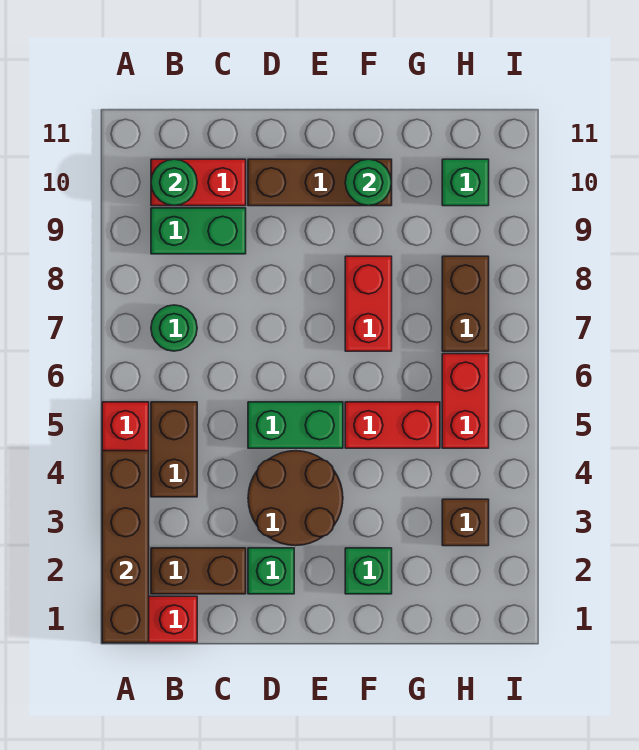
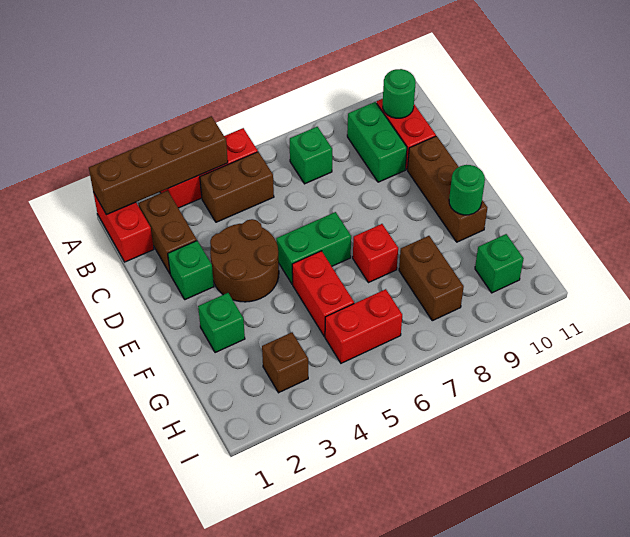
green 1x1 round brick [151,305,197,351] -> green 1x1 brick [290,127,332,184]
green 1x2 brick [248,402,343,448] -> green 1x2 brick turned to [276,212,351,284]
red 1x2 brick [345,256,392,351] -> red 1x1 brick [353,224,398,283]
brown 1x2 brick [442,256,489,351] -> brown 1x2 brick turned to [399,236,464,321]

